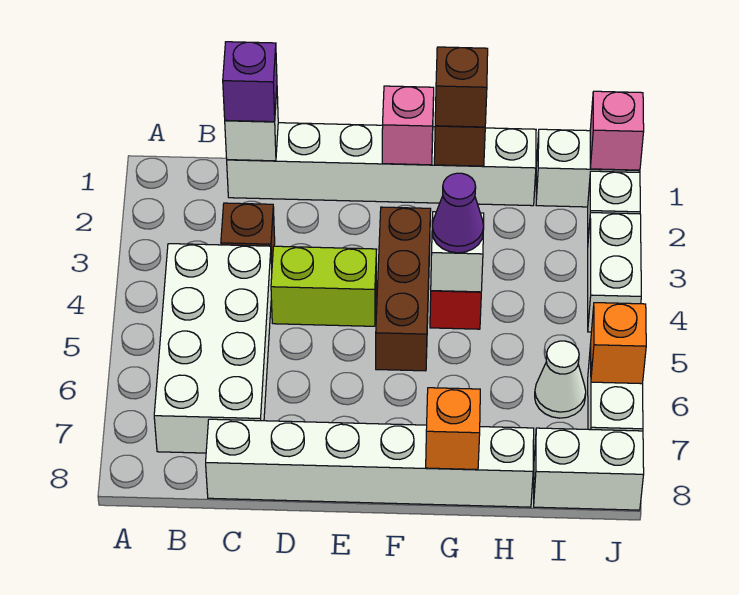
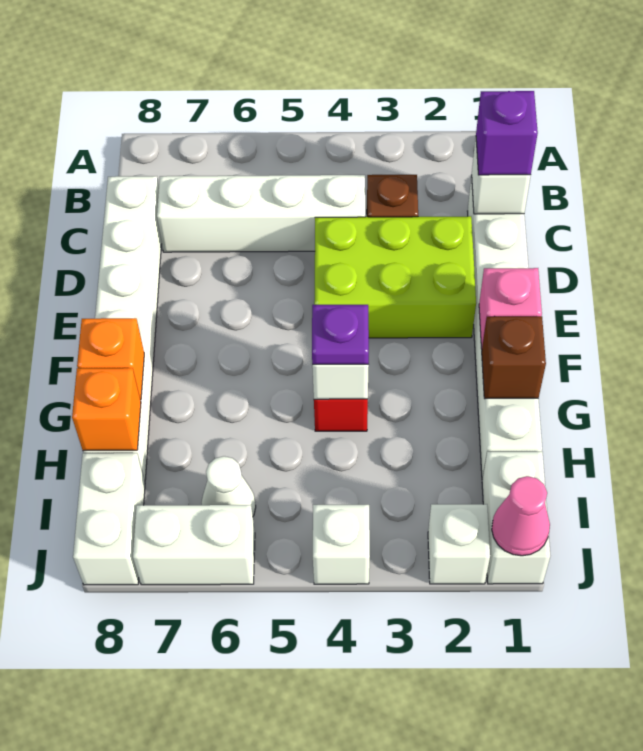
white 2x4 brick [154,244,272,453] -> white 1x4 brick [157,175,365,252]
lime 1x2 brick [271,246,377,326] -> lime 2x3 brick [314,216,476,338]
brown 1x3 brick [376,207,431,371] -> none
brown 1x1 brick [435,47,488,127] -> none
purple 1x1 cone [432,173,484,253] -> purple 1x1 plate [312,304,369,364]
pink 1x1 brick [590,91,644,170] -> pink 1x1 cone [492,476,550,556]
white 1x2 brick [588,213,641,332] -> white 1x1 brick [313,505,370,584]
orange 1x1 brick [591,303,646,384] -> orange 1x1 brick moved to [72,368,141,451]

